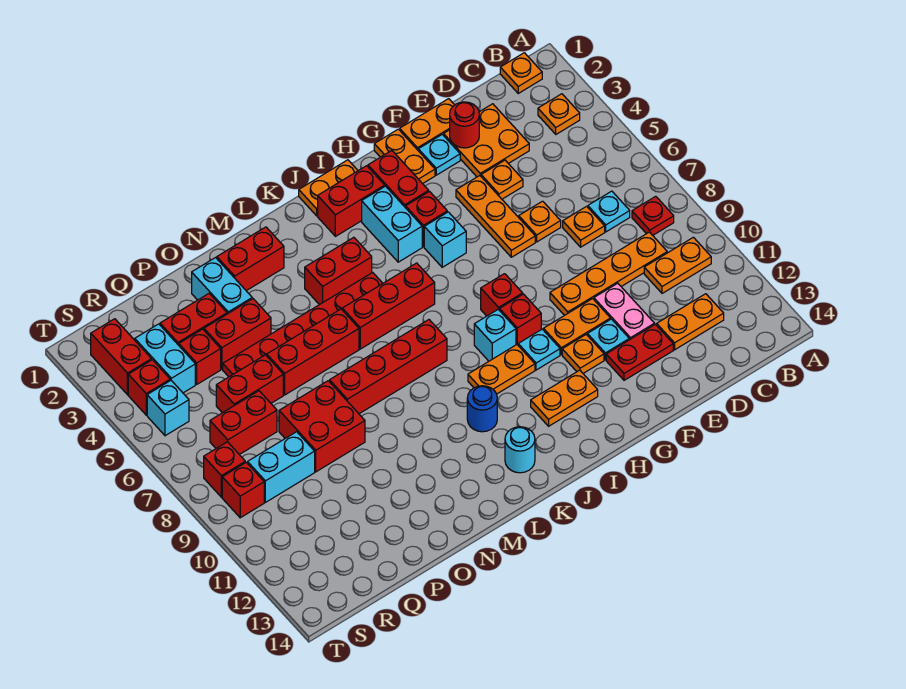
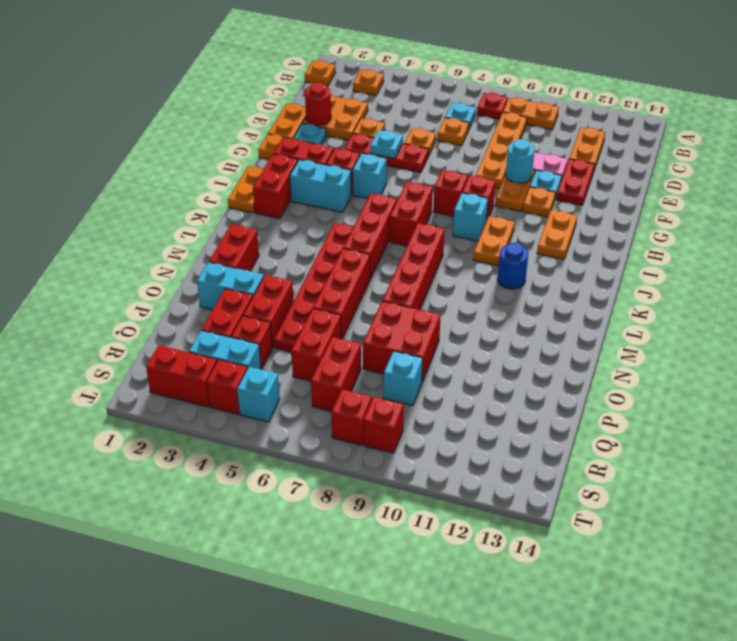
orange 1x2 plate [644,237,711,293] -> orange 1x2 plate turned to [503,98,559,129]
orange 1x3 plate [456,176,535,257] -> red 1x3 plate [345,134,429,172]
cyan 1x1 plate [518,329,560,370] -> cyan 1x1 plate moved to [370,130,403,159]
red 1x2 brick [305,237,372,305] -> red 1x2 brick moved to [390,182,433,246]
cyan 1x1 round brick [505,427,535,473] -> cyan 1x1 round brick moved to [506,139,535,183]
cyan 1x2 brick [248,432,315,502] -> cyan 1x1 brick [384,351,423,406]

